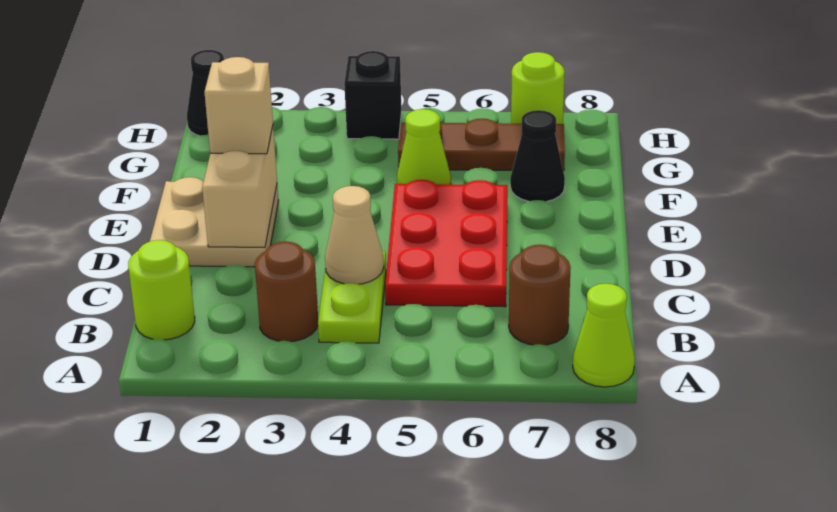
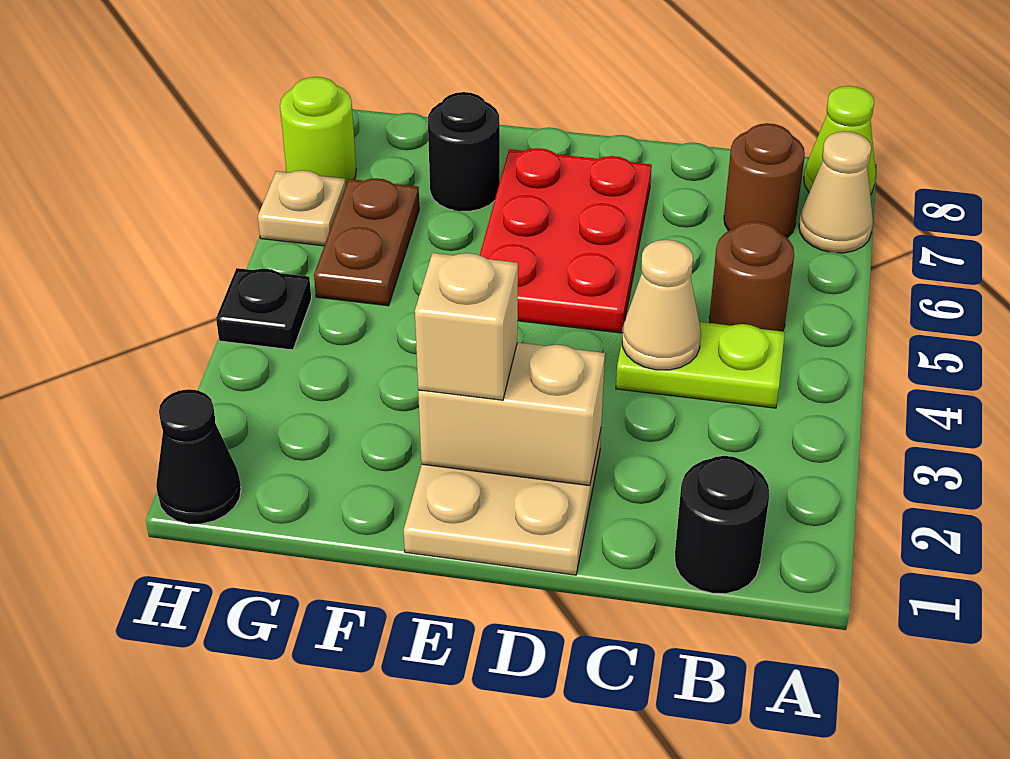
none -> tan 1x1 cone [799,131,873,253]
lime 1x1 round brick [128,240,195,340] -> black 1x1 round brick [675,456,769,594]
brown 1x1 round brick [255,242,318,342] -> brown 1x1 round brick moved to [709,221,794,331]
red 2x3 plate [385,180,508,307] -> red 2x3 plate turned to [480,148,652,333]
lime 1x1 cone [397,109,451,184] -> none
black 1x1 cone [510,110,565,202] -> black 1x1 round brick [428,92,500,211]
brown 1x3 plate [398,119,565,171] -> brown 1x2 plate [314,178,419,306]
black 1x1 brick [344,51,402,139] -> black 1x1 plate [216,268,311,350]
none -> tan 1x1 plate [258,170,346,246]

